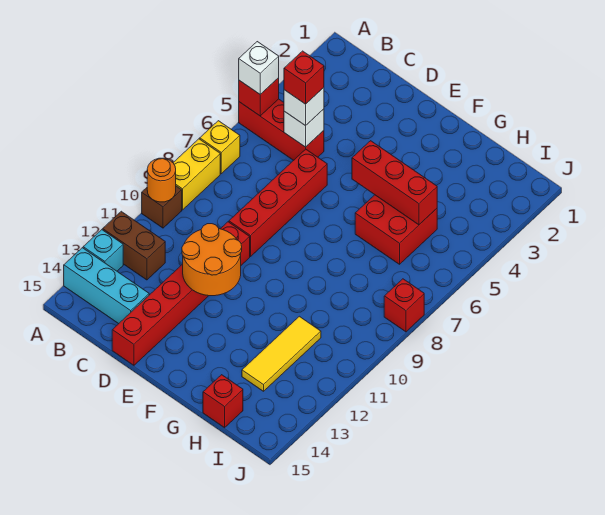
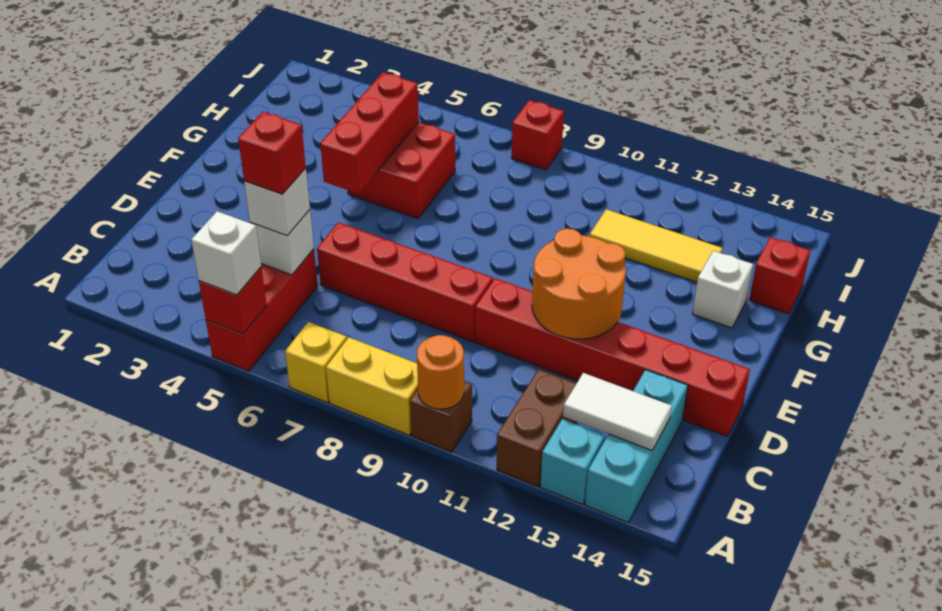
none -> white 1x2 tile [563,373,672,450]
none -> white 1x1 brick [693,251,753,328]

